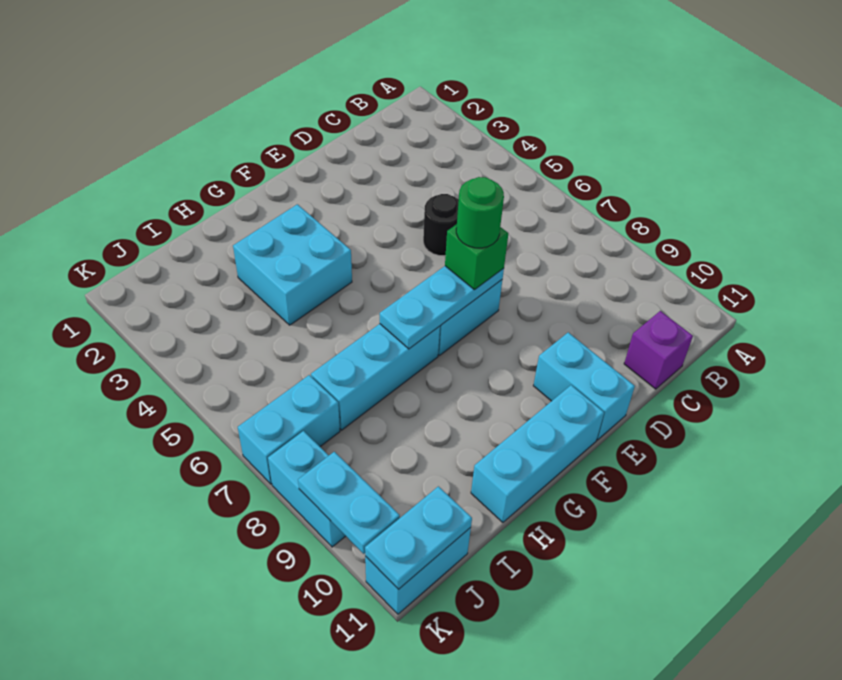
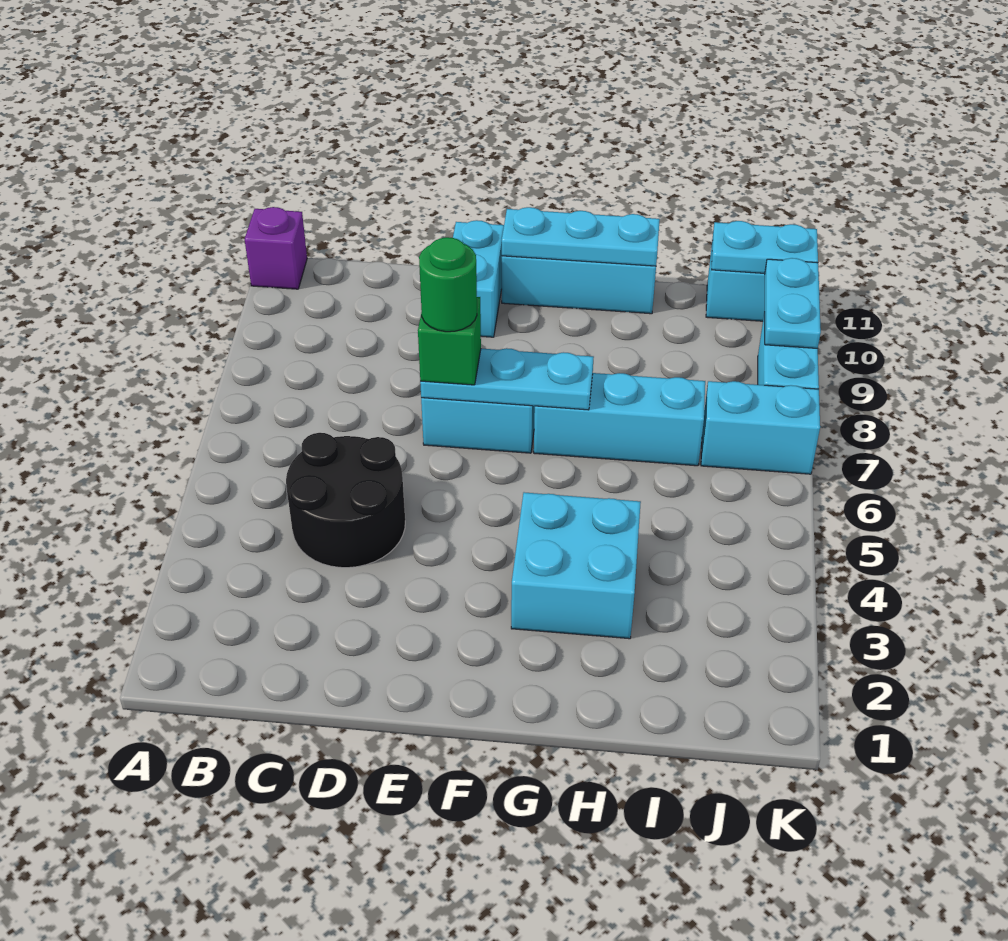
purple 1x1 brick [624,311,693,389] -> purple 1x1 brick moved to [245,207,307,289]
black 1x1 round brick [423,194,459,256] -> black 2x2 round brick [286,433,405,568]
none -> cyan 1x3 plate [502,207,660,266]

